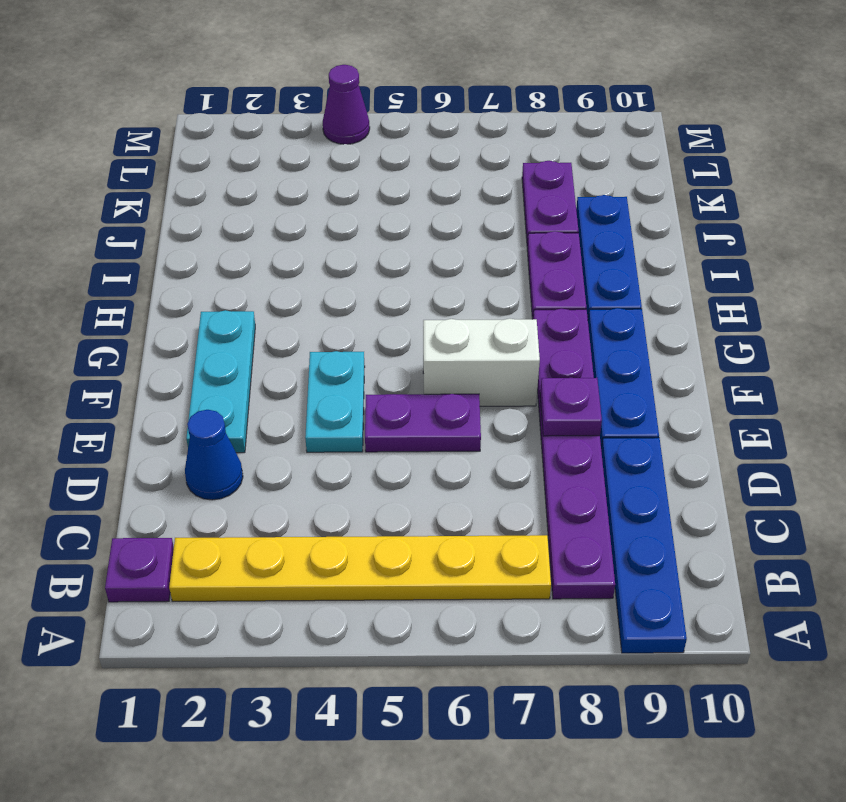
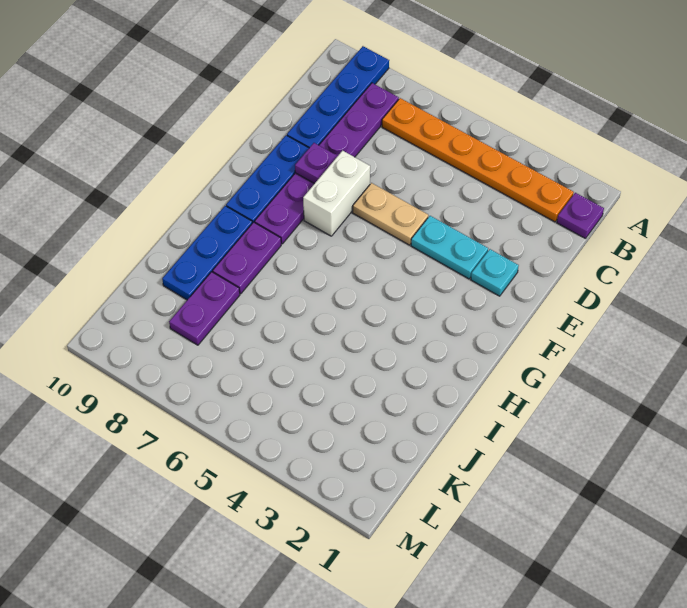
yellow 1x6 plate [169,535,551,601] -> orange 1x6 plate [382,98,574,222]
blue 1x1 cone [185,410,243,500] -> none
cyan 1x3 plate [186,310,255,453] -> cyan 1x1 plate [471,249,519,296]
cyan 1x2 plate [305,351,365,452] -> cyan 1x2 plate turned to [411,216,488,279]
purple 1x2 plate [365,394,481,452] -> tan 1x2 plate [353,183,428,245]
white 1x2 brick [423,319,540,406] -> white 1x2 brick turned to [303,151,370,236]
purple 1x1 cone [323,65,370,144] -> none

